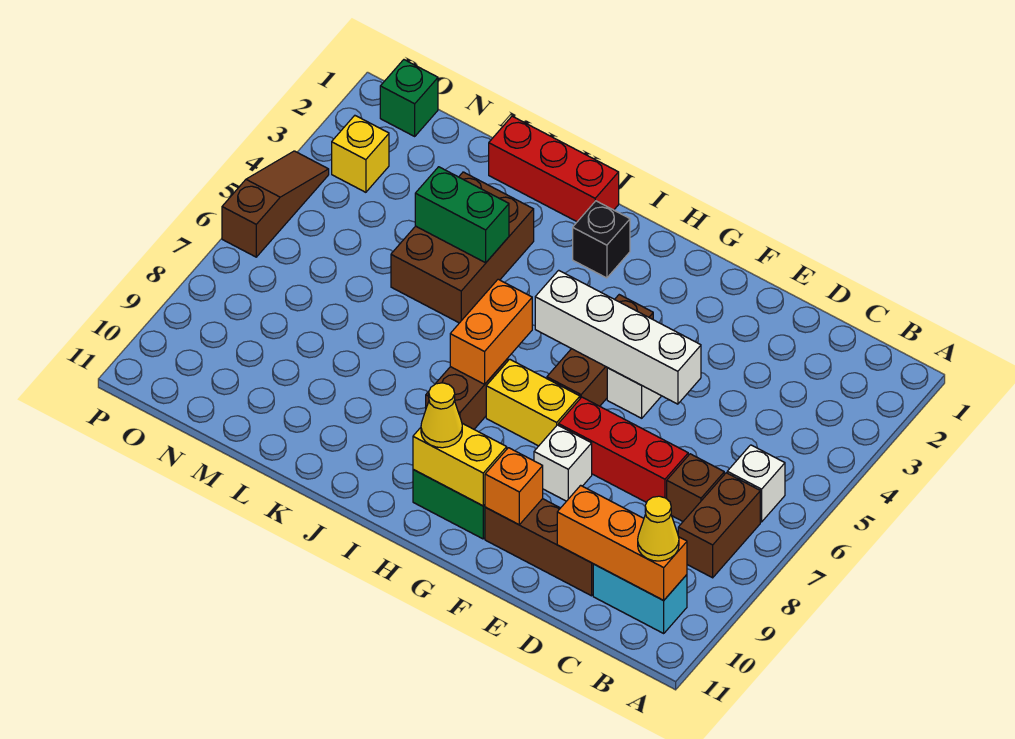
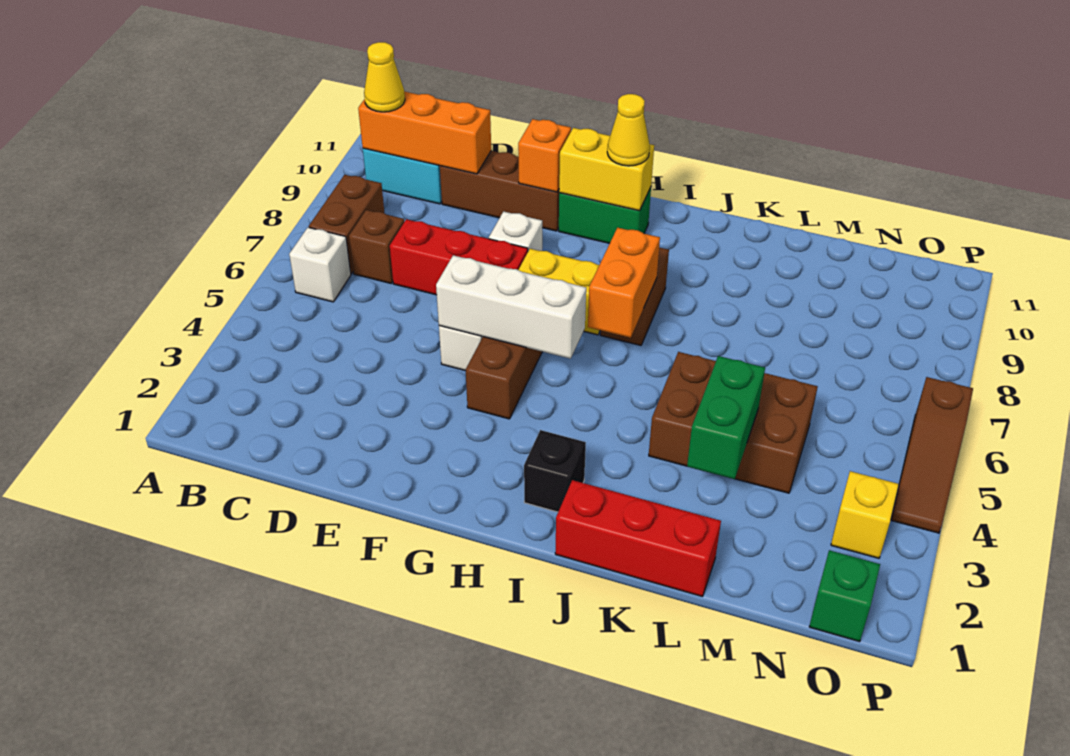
white 1x4 brick [535,270,701,404] -> white 1x3 brick [436,255,586,359]
brown 2x3 brick [391,172,534,323] -> brown 2x3 brick turned to [649,352,818,493]
green 1x2 brick [415,167,509,263] -> green 1x2 brick turned to [687,356,765,479]

